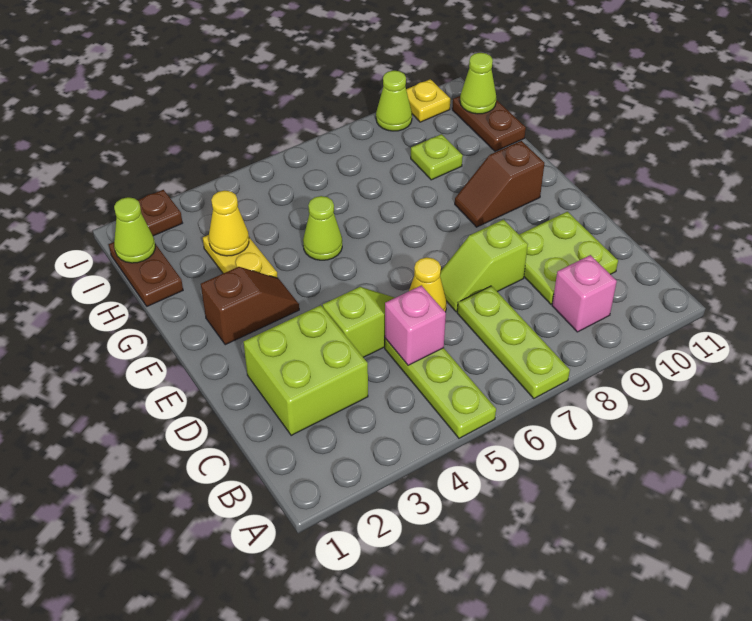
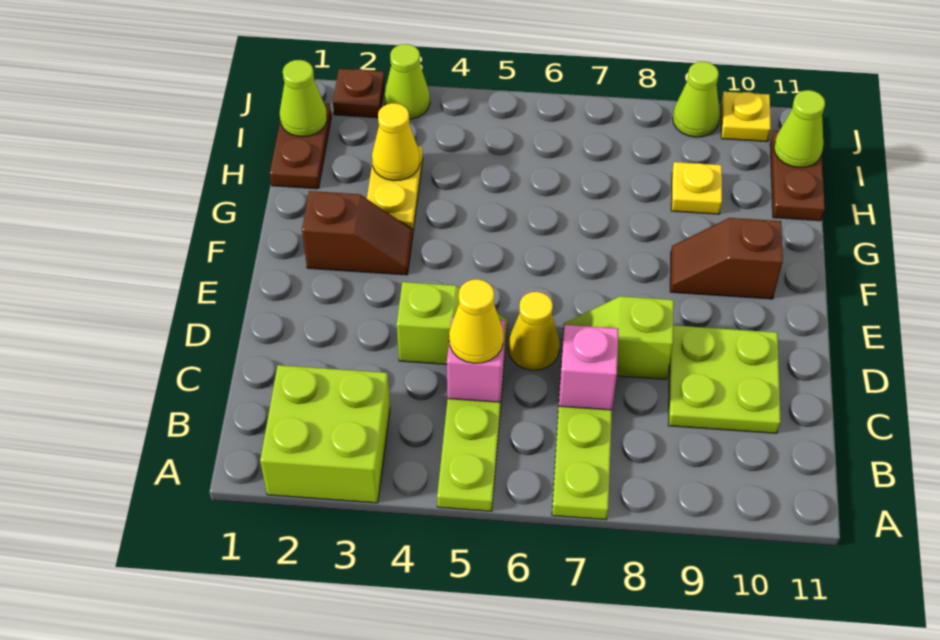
pink 1x1 brick [552,255,617,332] -> pink 1x1 brick moved to [559,325,618,410]
lime 2x2 brick [244,305,368,436] -> lime 2x2 brick moved to [260,365,390,503]
none -> yellow 1x1 cone [449,279,504,363]
lime 1x1 cone [303,196,342,260] -> lime 1x1 cone moved to [384,44,430,119]
lime 1x1 plate [411,134,463,180] -> yellow 1x1 plate [671,162,722,214]

